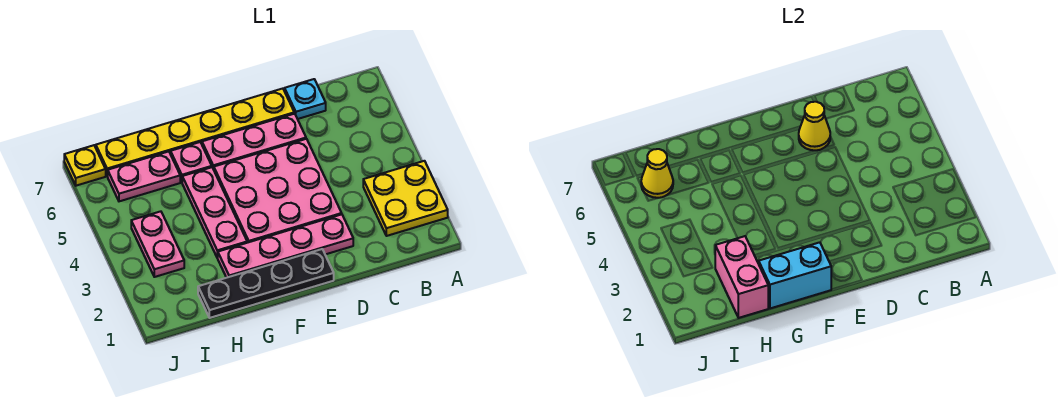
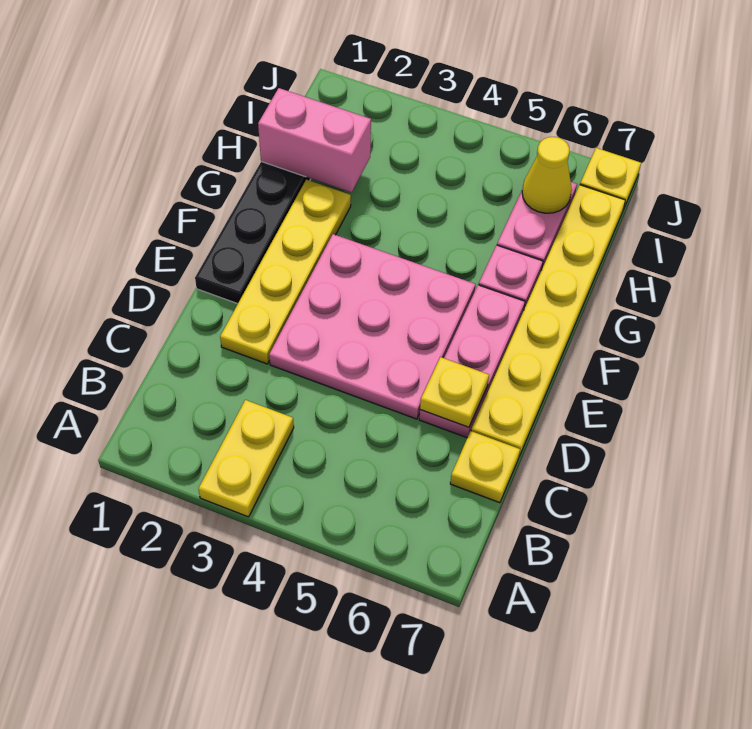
yellow 2x2 plate [363,161,448,236] -> yellow 1x2 plate [198,400,294,517]
cyan 1x1 plate [285,79,326,119] -> yellow 1x1 plate [450,431,520,503]
pink 1x4 plate [218,214,353,278] -> yellow 1x4 plate [220,180,351,364]
yellow 1x1 cone [799,102,830,151] -> yellow 1x1 plate [420,357,489,427]
cyan 1x2 brick [759,242,832,308] -> none
pink 1x3 plate [182,167,247,258] -> none
pink 1x2 plate [131,211,184,277] -> none

